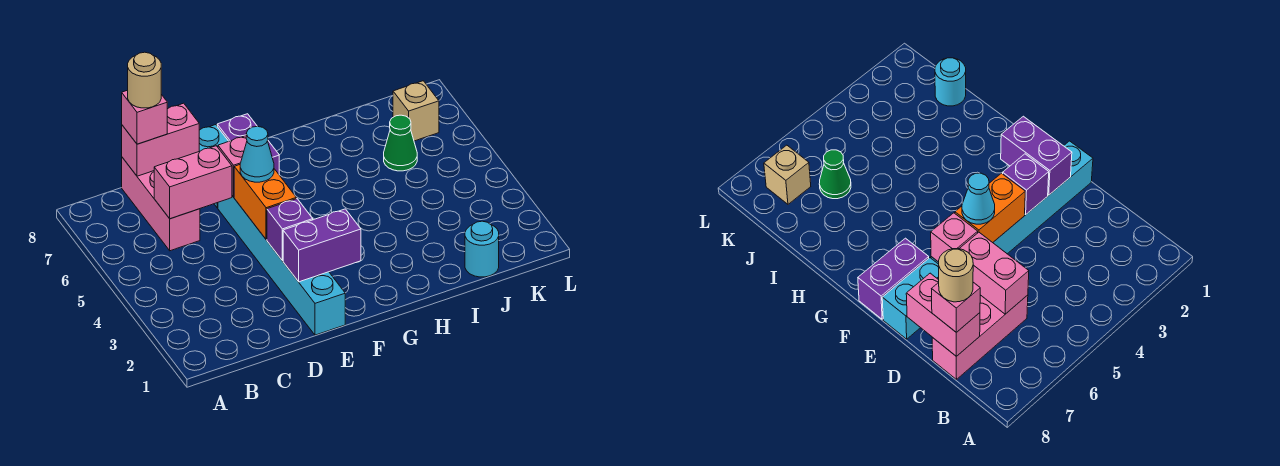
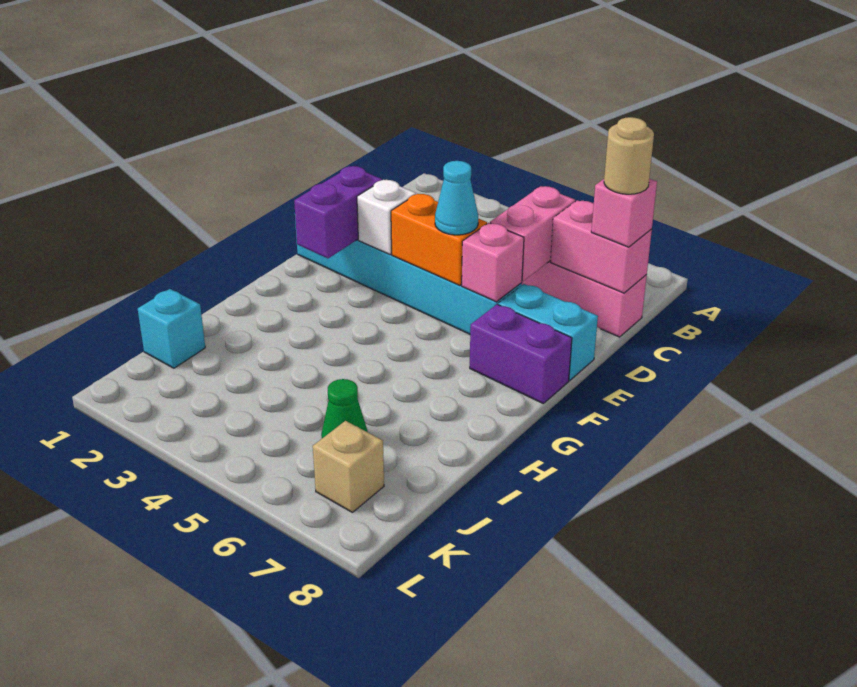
pink 1x2 brick [122,103,199,176] -> pink 1x2 brick turned to [551,200,652,293]
purple 1x1 brick [267,199,313,261] -> white 1x1 brick [357,180,416,255]
cyan 1x1 round brick [465,221,499,277] -> cyan 1x1 brick [138,289,205,368]

